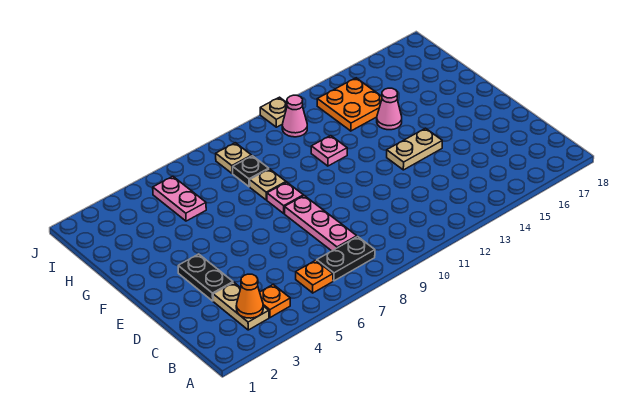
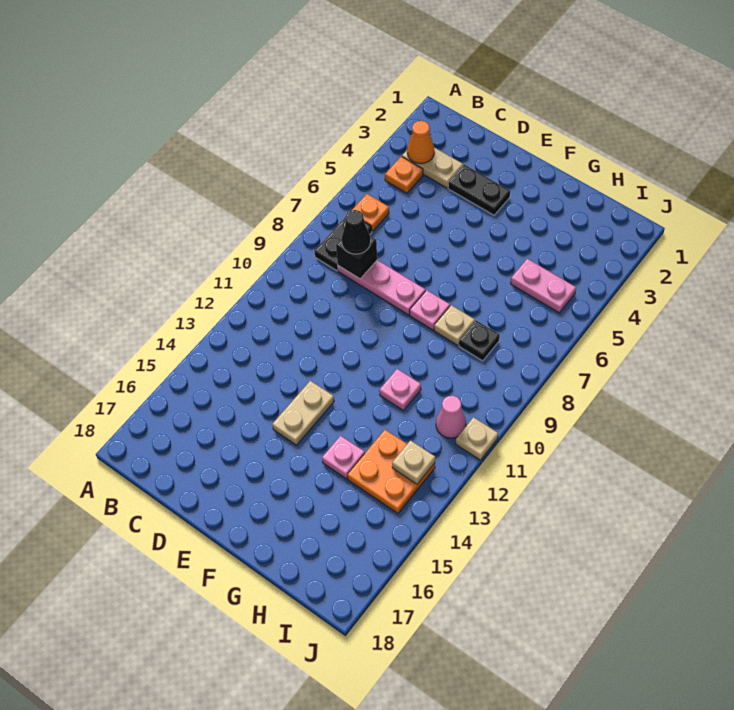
none -> black 1x1 brick [336,236,377,279]
none -> black 1x1 cone [342,210,371,254]
pink 1x1 cone [377,88,402,130] -> pink 1x1 plate [322,436,365,479]
tan 1x1 plate [216,143,252,173] -> tan 1x1 plate moved to [392,441,435,484]

